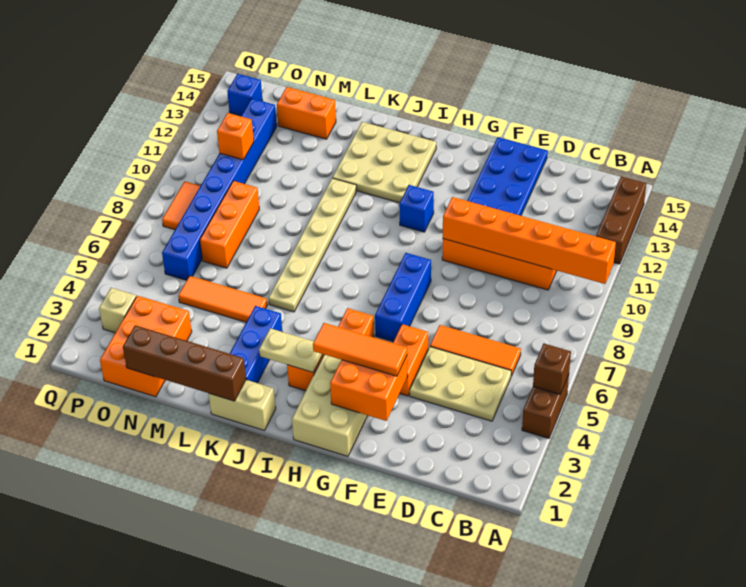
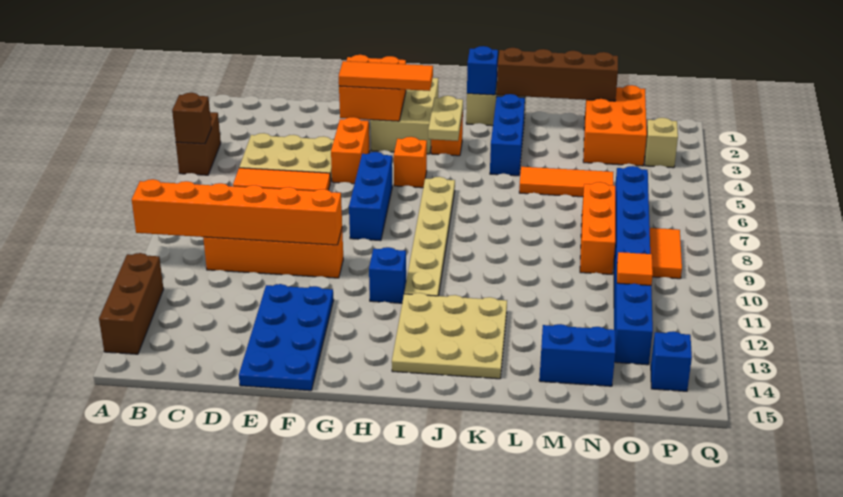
tan 1x2 plate [259,328,322,372] -> tan 1x2 plate turned to [428,96,463,141]
none -> blue 1x1 brick [467,46,498,95]
tan 1x6 plate [269,178,356,312] -> tan 1x6 plate moved to [404,177,455,296]
orange 1x2 brick [277,87,336,139] -> blue 1x2 brick [539,324,615,386]
orange 1x1 brick [217,113,254,160] -> orange 1x1 tile [617,252,653,285]

